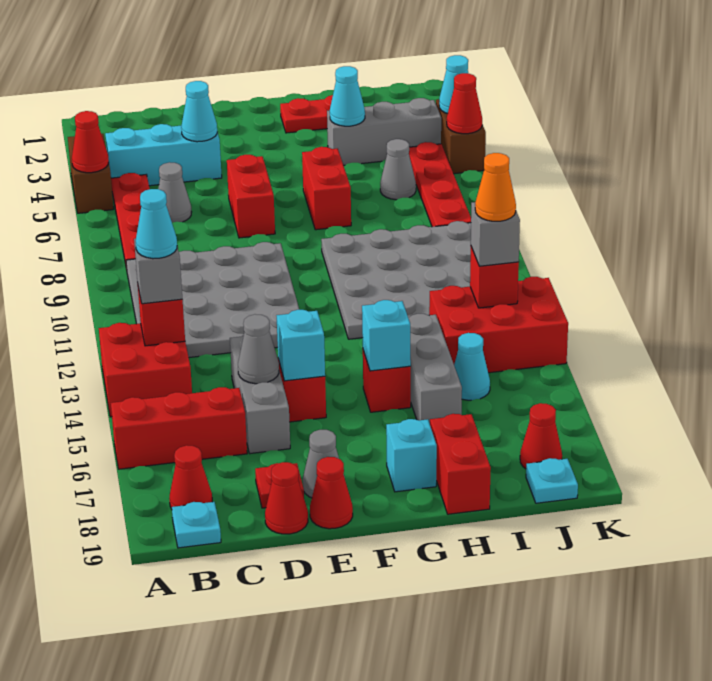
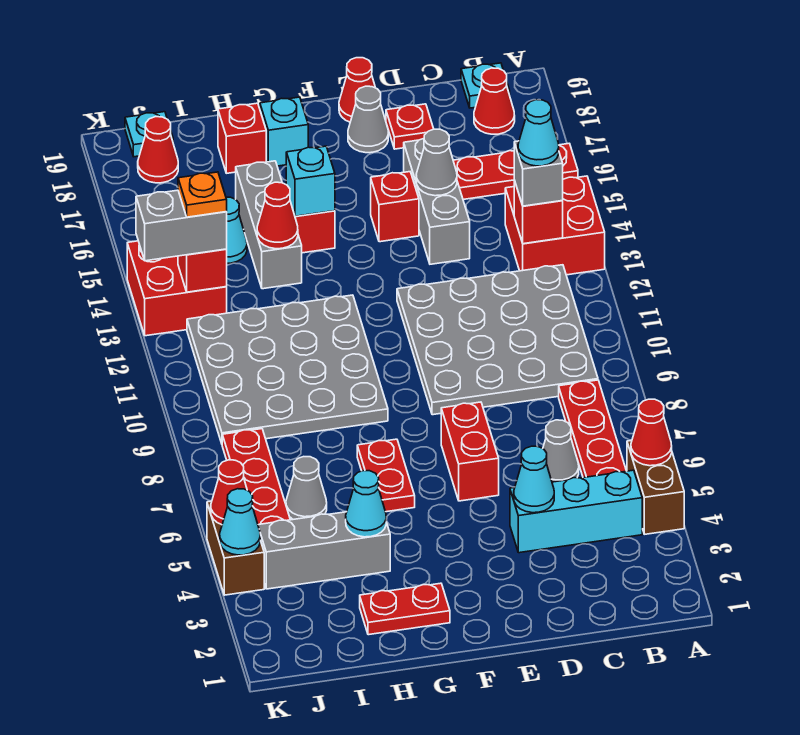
red 1x3 brick [111,387,247,469] -> red 1x3 plate [453,143,578,199]
red 1x1 cone [265,462,308,534] -> red 1x1 cone moved to [257,182,298,249]
cyan 1x1 brick [277,310,325,381] -> none
red 1x2 brick [302,147,351,230] -> red 1x2 plate [357,439,415,512]
red 1x2 brick [430,414,491,514] -> red 1x1 brick [218,103,266,173]
red 2x3 brick [429,277,568,373] -> red 2x2 brick [127,241,227,336]
grey 1x1 brick [471,202,520,266] -> grey 1x2 brick [136,190,227,261]
orange 1x1 cone [475,153,516,221] -> orange 1x1 plate [178,172,227,217]

